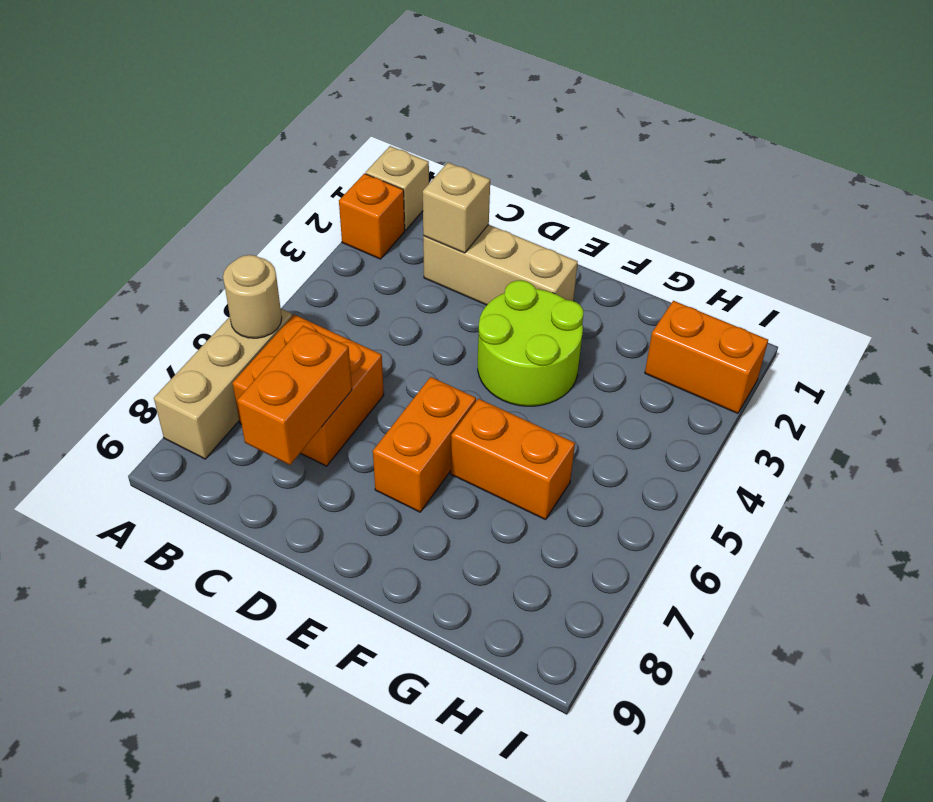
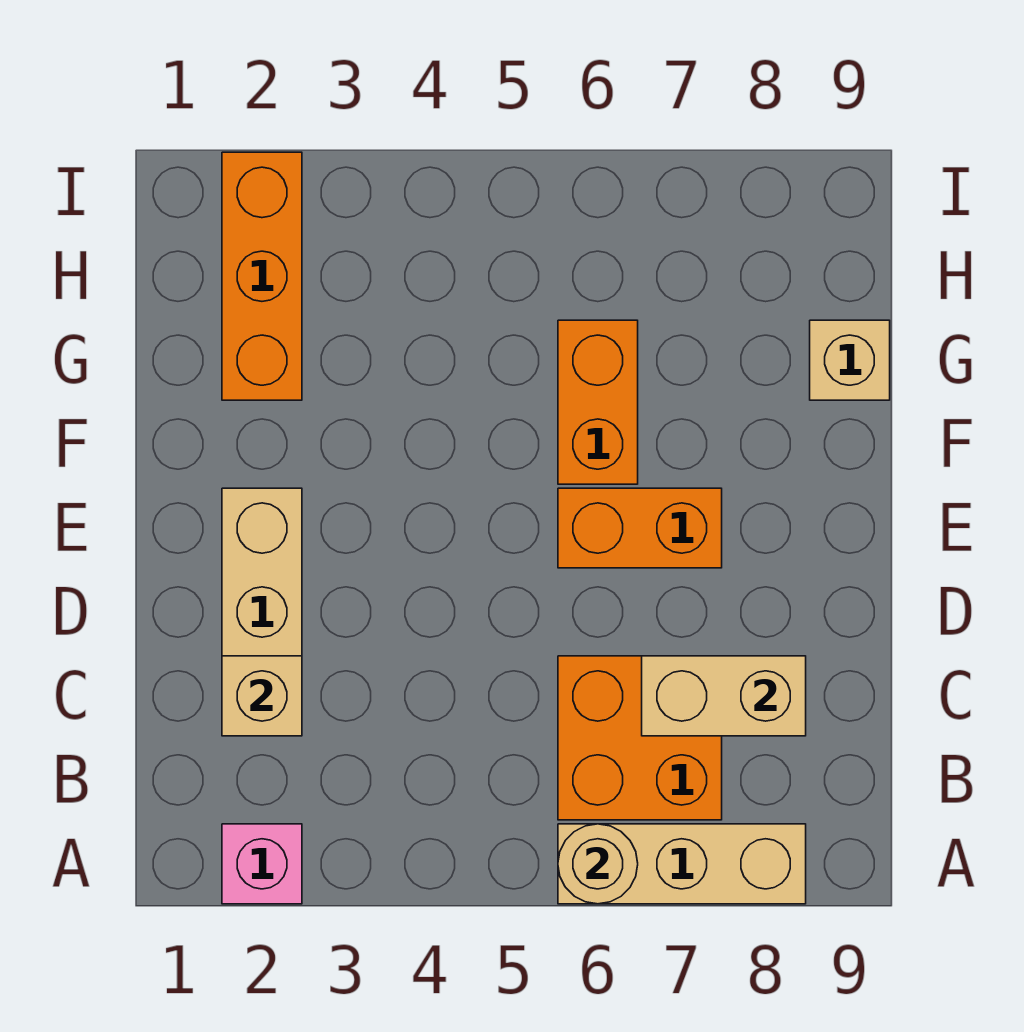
tan 1x1 brick [366,146,429,230] -> tan 1x1 brick moved to [810,320,890,400]
orange 1x1 brick [339,173,405,259] -> pink 1x1 brick [222,824,302,904]
orange 1x2 brick [237,326,352,465] -> tan 1x2 brick [642,656,806,736]
lime 2x2 round brick [478,280,583,406] -> none
orange 1x2 brick [645,301,768,413] -> orange 1x3 brick [222,152,302,400]

